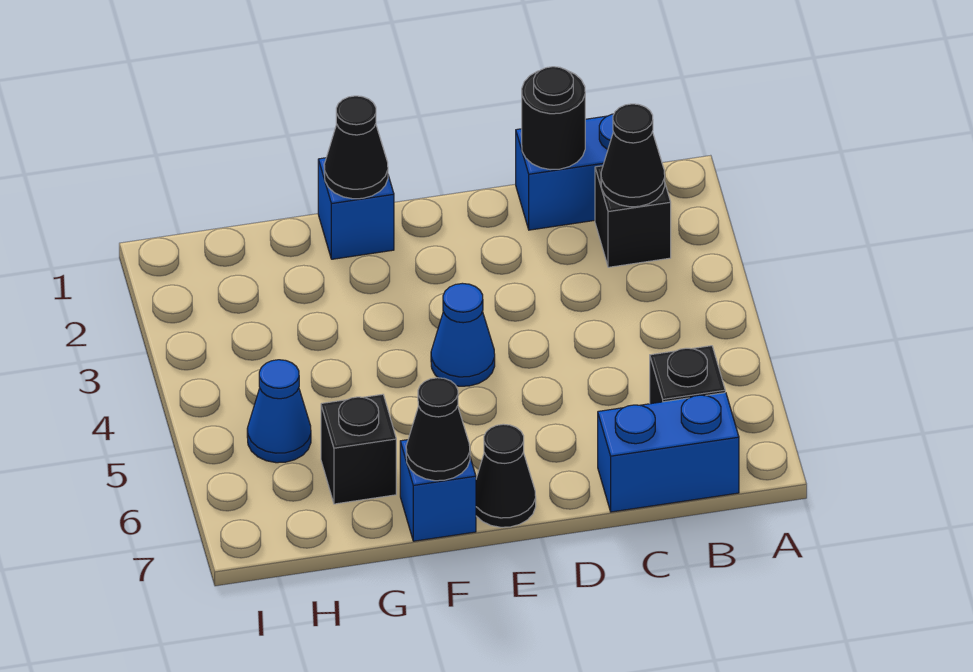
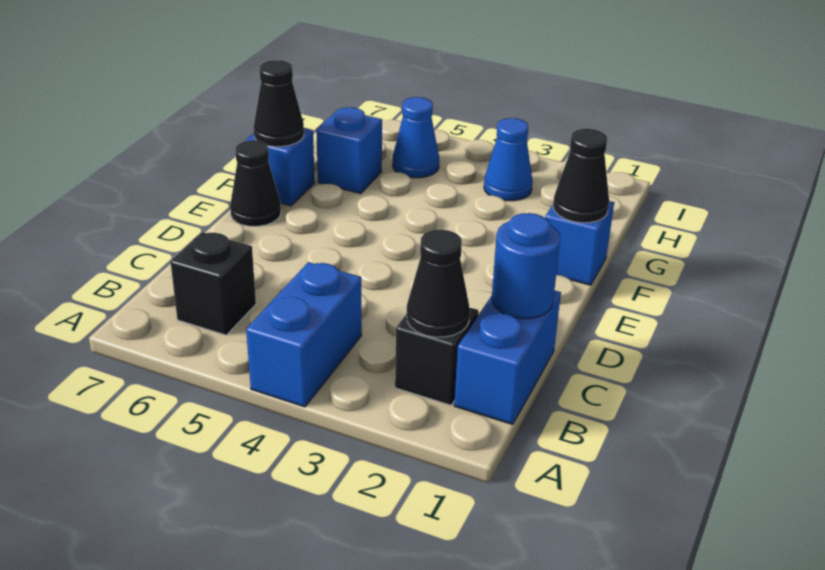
blue 1x2 brick [598,393,739,512] -> blue 1x2 brick moved to [246,262,362,407]
black 1x1 round brick [522,67,585,170] -> blue 1x1 round brick [492,213,560,318]
blue 1x1 cone [431,283,495,386] -> blue 1x1 cone moved to [484,118,533,201]
black 1x1 brick [321,394,396,504] -> blue 1x1 brick [316,107,382,194]

